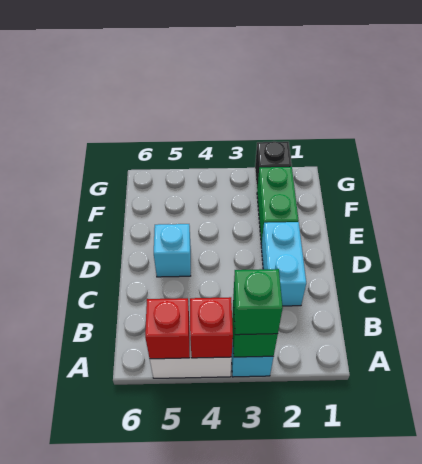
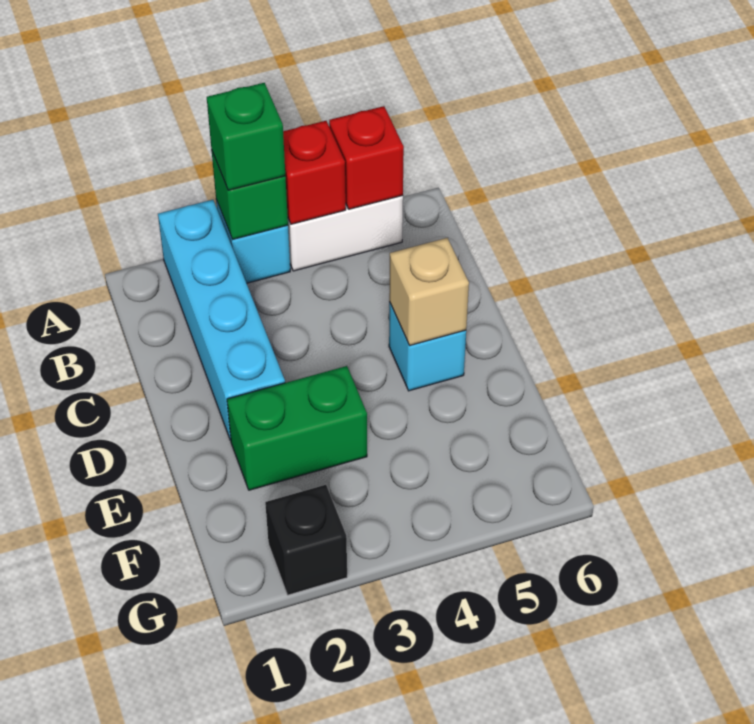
cyan 1x2 brick [261,222,306,306] -> cyan 1x4 brick [158,200,285,441]
none -> tan 1x1 brick [389,238,469,346]
green 1x2 brick [257,167,299,245] -> green 1x2 brick turned to [227,366,367,490]

